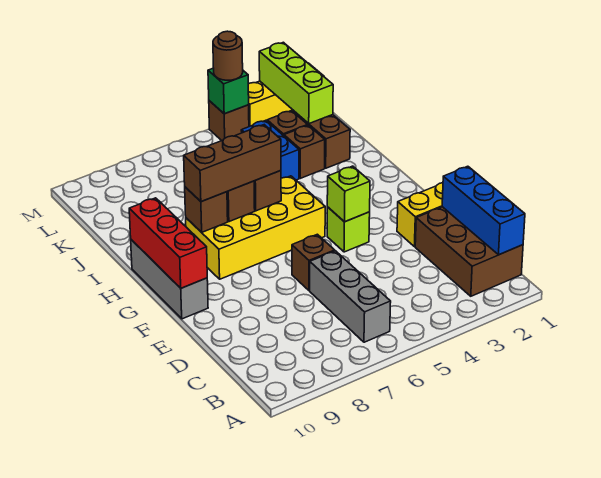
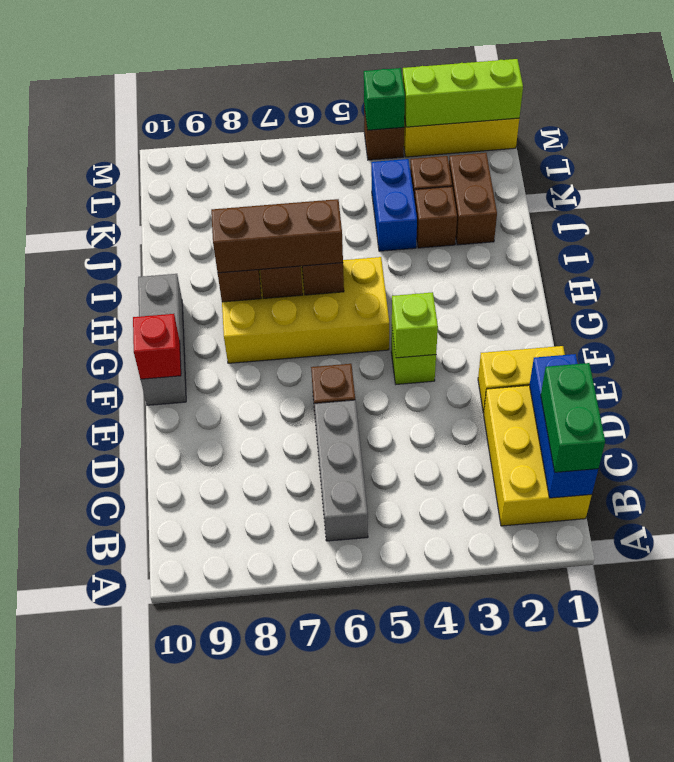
brown 2x3 brick [415,207,523,296] -> yellow 2x3 brick [484,385,592,526]
none -> green 1x2 brick [541,363,605,472]
red 1x3 brick [129,198,207,288] -> red 1x1 brick [133,314,181,379]
lime 1x3 brick [259,42,333,123] -> lime 1x3 brick turned to [403,59,523,127]
brown 1x1 round brick [213,31,243,80] -> none

